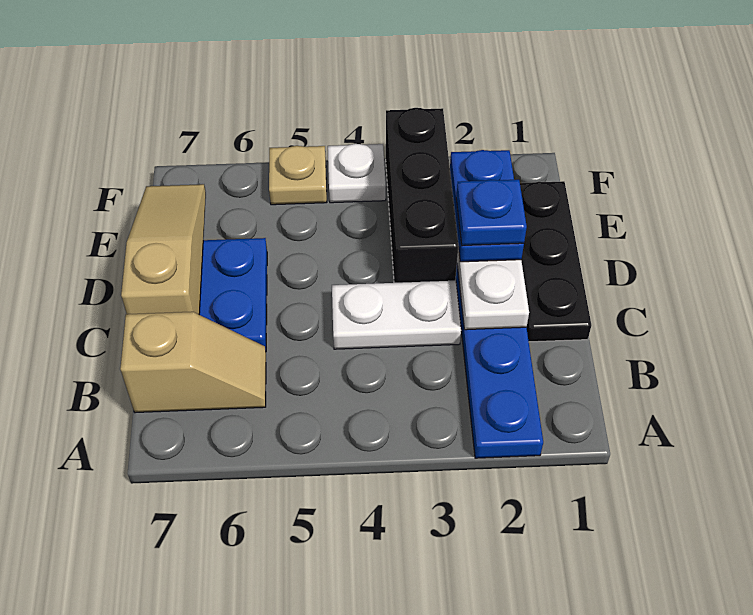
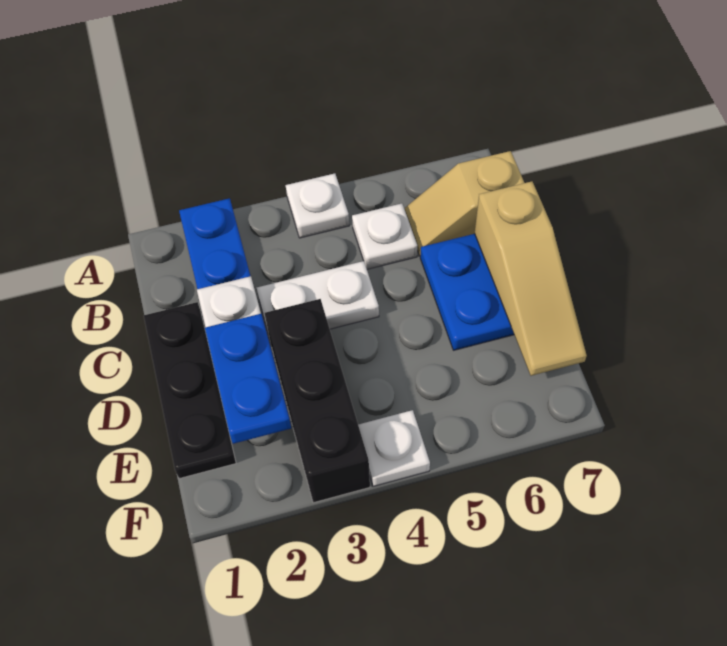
none -> white 1x1 plate [286,173,349,238]
none -> white 1x1 plate [352,203,417,269]
blue 1x1 plate [456,180,527,246] -> none
tan 1x1 plate [269,146,327,205] -> none

